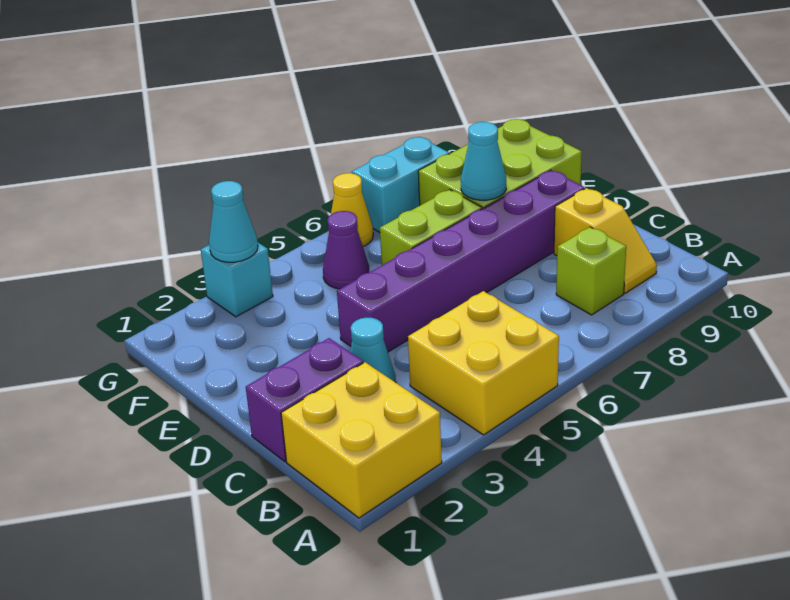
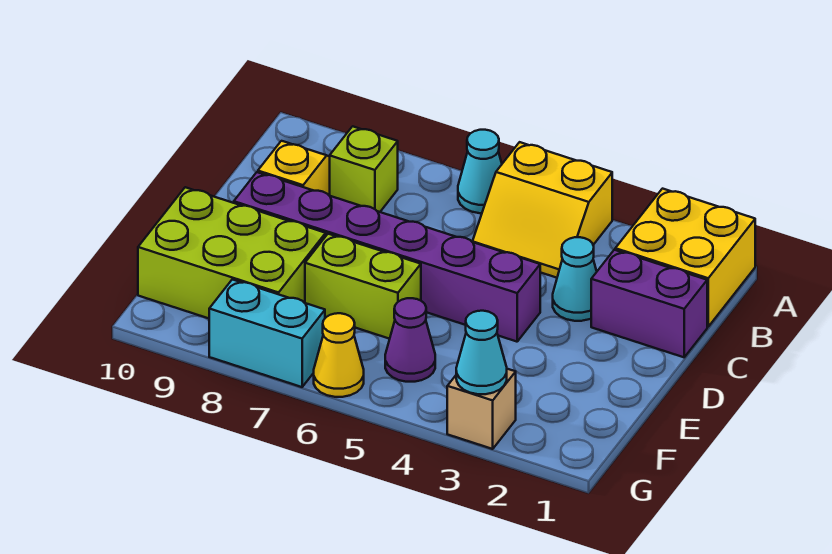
yellow 2x2 brick [408,291,559,435] -> yellow 2x2 slope [473,142,612,278]
cyan 1x1 cone [461,122,506,200] -> cyan 1x1 cone moved to [458,130,502,213]
cyan 1x1 brick [201,243,273,317] -> tan 1x1 brick [447,369,516,449]

